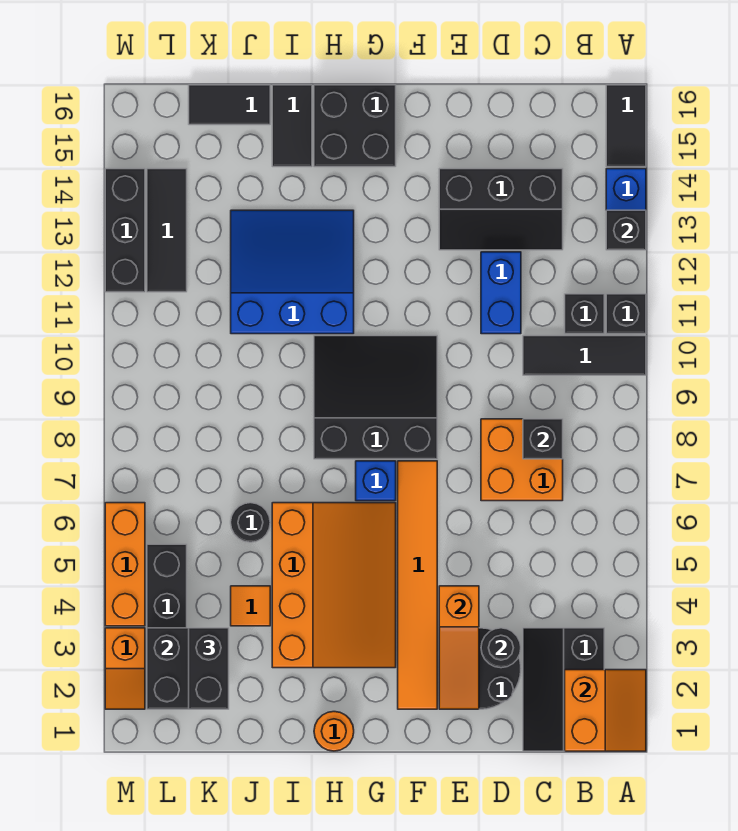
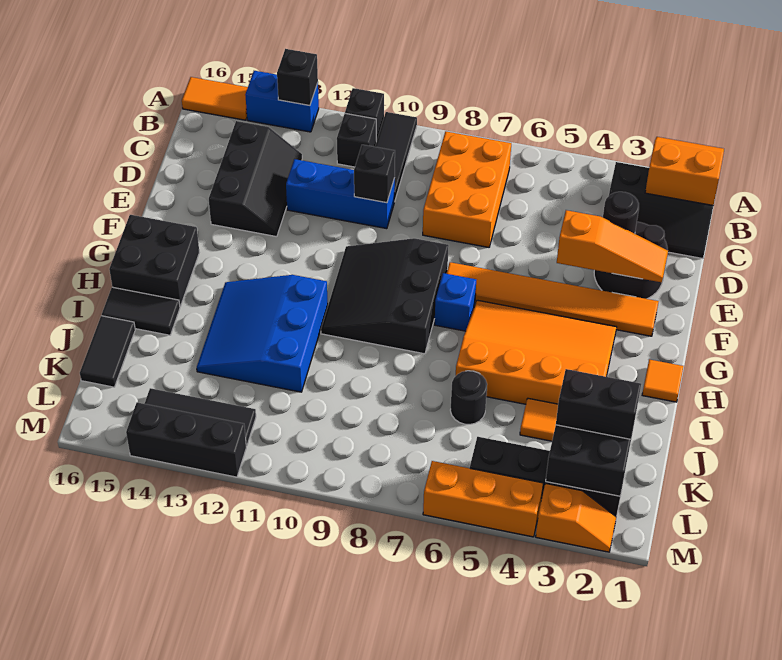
black 1x2 tile [606,85,646,167] -> orange 1x2 tile [182,77,248,120]
orange 2x2 brick [481,419,563,501] -> orange 2x3 brick [423,131,511,247]
black 1x1 brick [523,419,563,459] -> black 1x1 brick moved to [354,145,395,203]
blue 1x2 brick [481,252,521,334] -> blue 1x3 brick [286,159,395,229]
orange 1x1 round brick [314,712,354,751] -> orange 1x1 tile [642,359,684,402]

